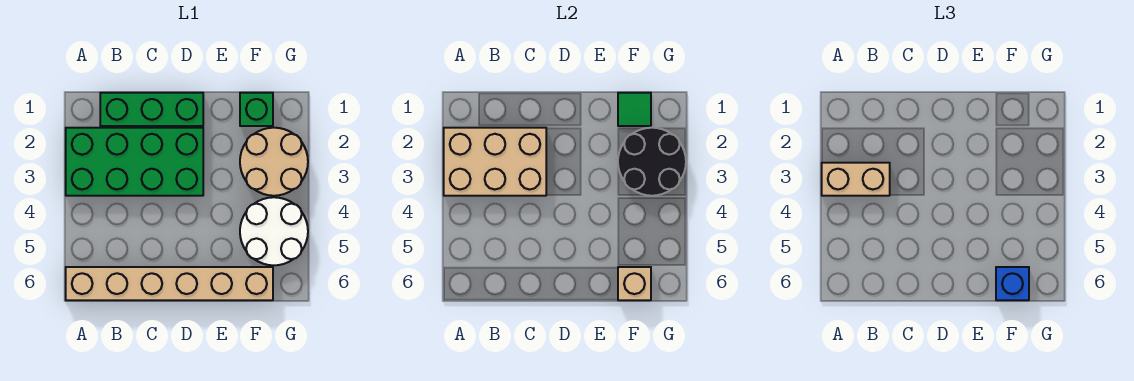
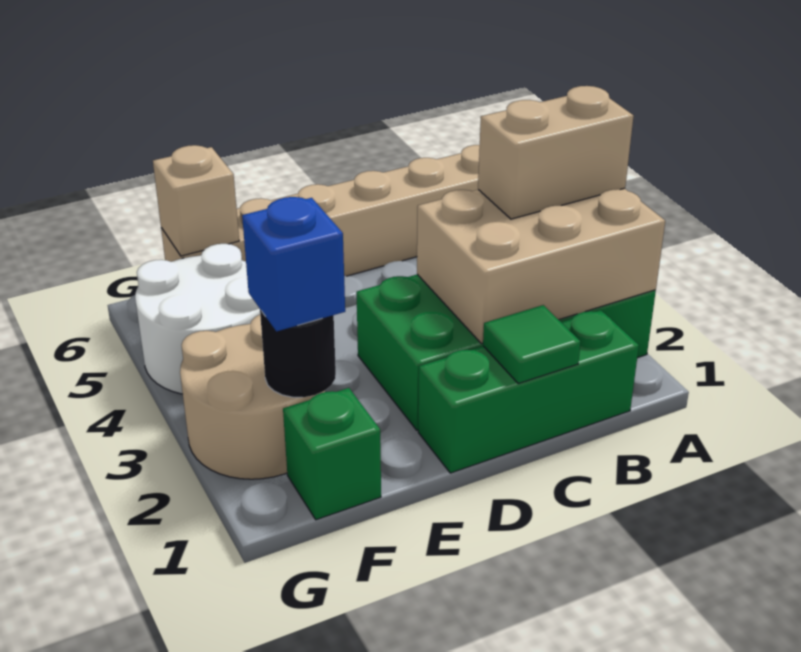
green 1x1 tile [618,93,651,126] -> green 1x1 tile moved to [483,305,580,384]
black 2x2 round brick [618,128,686,196] -> black 1x1 round brick [260,310,336,397]
blue 1x1 brick [996,267,1029,300] -> blue 1x1 brick moved to [242,197,345,331]

